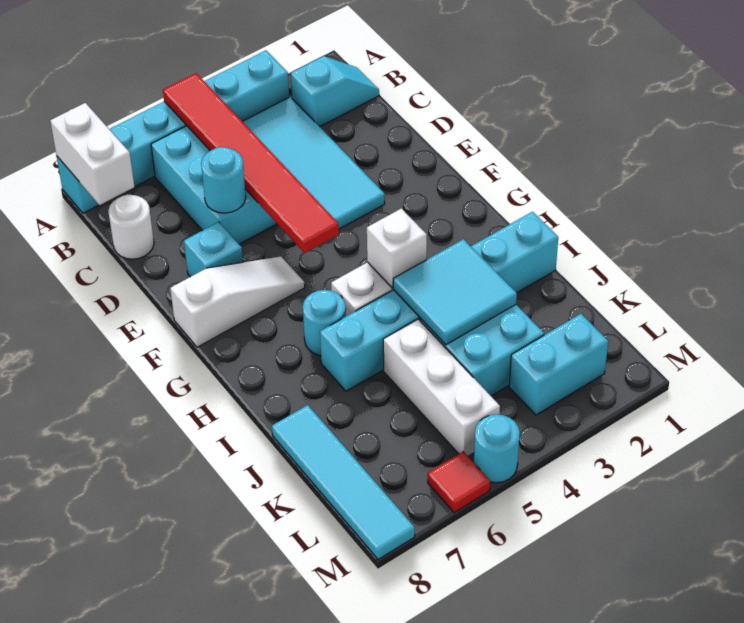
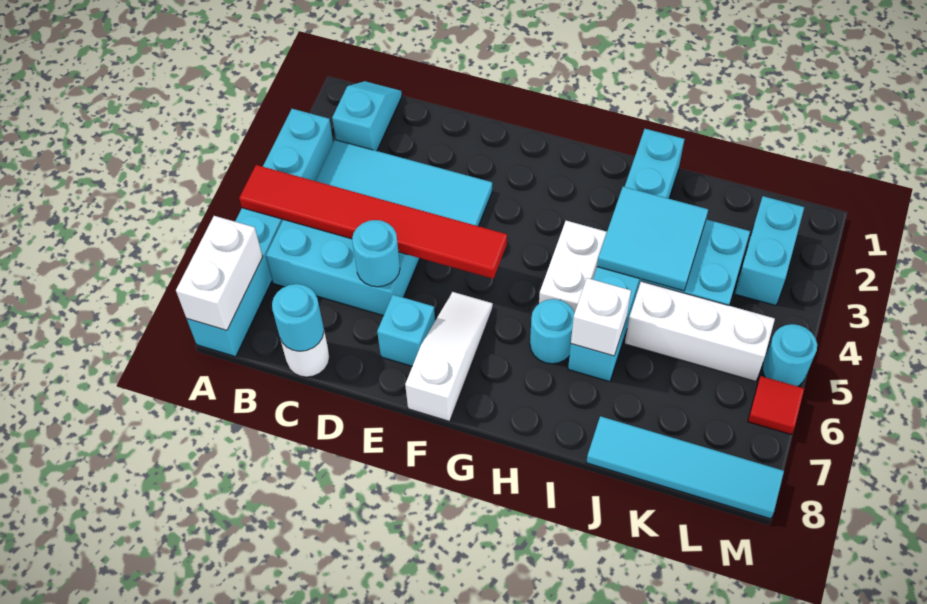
white 1x2 brick [50,103,134,205] -> white 1x2 brick turned to [176,216,263,330]
none -> cyan 1x1 round brick [272,284,324,351]
white 1x1 brick [367,208,427,288] -> white 1x1 brick moved to [571,278,631,356]

